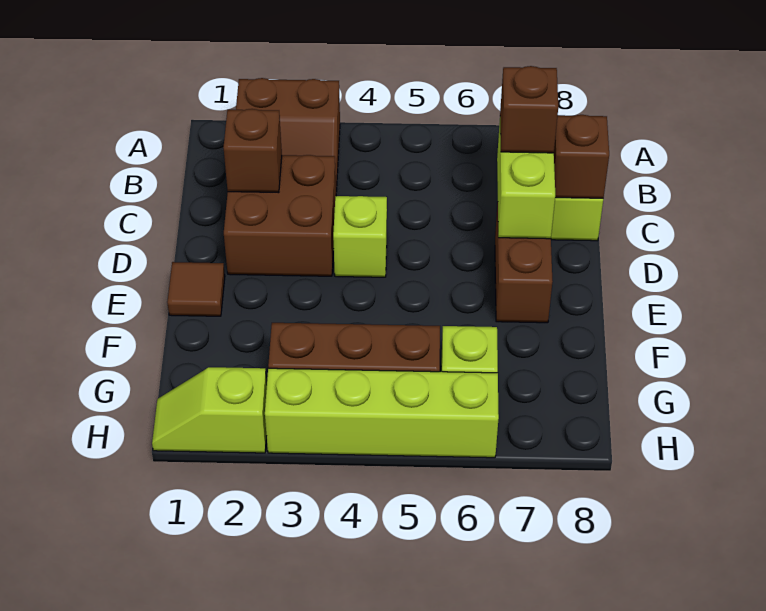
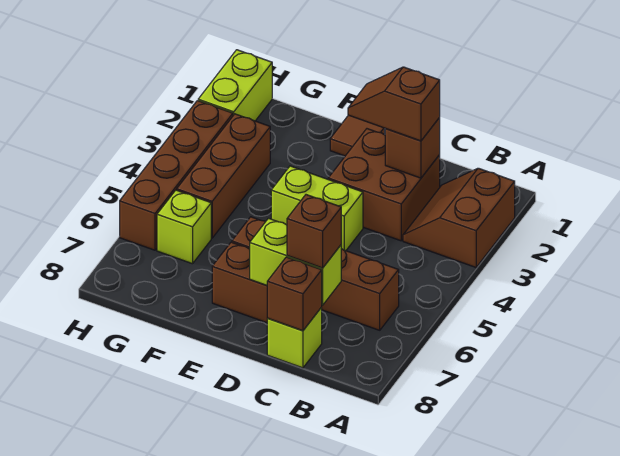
none -> brown 1x4 brick [232,217,399,330]
none -> brown 1x2 slope [348,67,440,141]
lime 1x1 brick [333,196,387,277] -> lime 1x2 brick [271,166,363,251]
lime 1x2 slope [152,367,267,453] -> lime 1x2 brick [198,50,272,121]
lime 1x4 brick [265,368,499,458] -> brown 1x4 brick [120,101,233,250]

